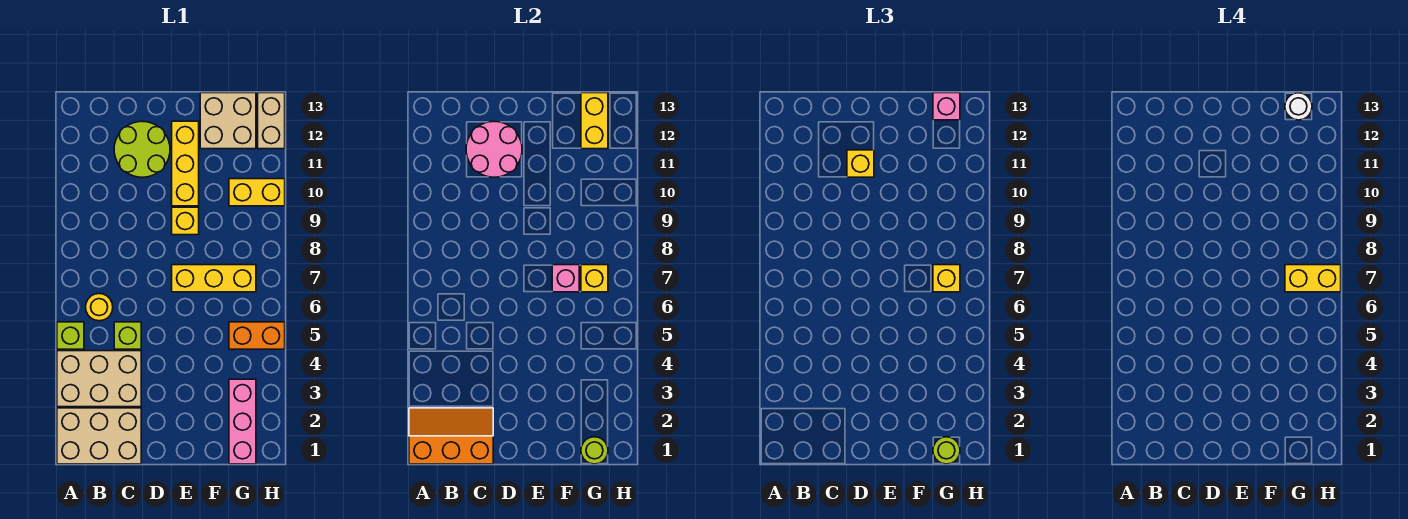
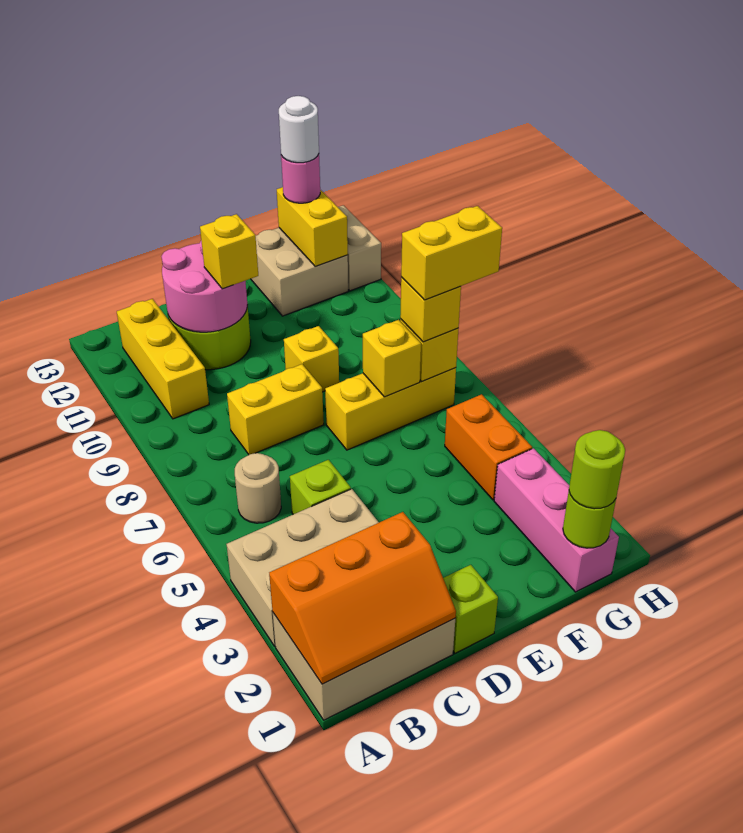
orange 2x3 slope [409,408,493,464] -> orange 2x3 slope turned to [269,512,456,684]
lime 1x1 brick [57,322,84,349] -> lime 1x1 brick moved to [443,565,498,653]
yellow 1x1 round brick [86,294,113,321] -> tan 1x1 round brick [235,453,281,523]
yellow 1x3 brick [172,121,199,206] -> yellow 1x3 brick moved to [117,299,209,419]
pink 1x1 brick [552,265,579,292] -> yellow 1x1 brick [363,320,421,397]
orange 1x2 brick [229,322,285,349] -> orange 1x2 brick turned to [445,394,532,500]
yellow 1x2 brick [229,179,285,206] -> yellow 1x2 brick moved to [227,364,324,454]
pink 1x1 brick [933,93,960,120] -> pink 1x1 round brick [281,154,320,203]

